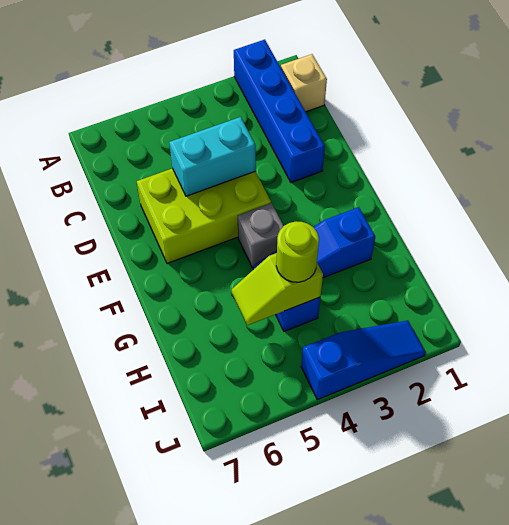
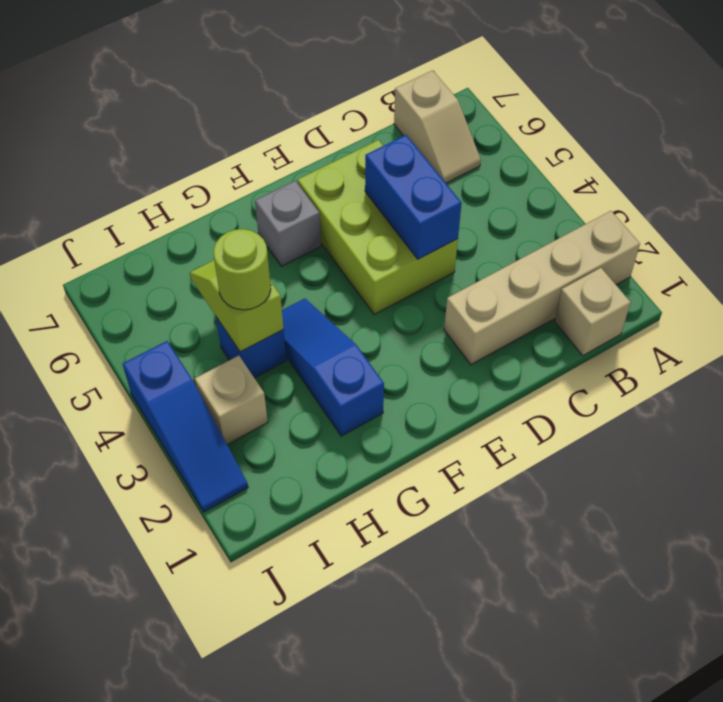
blue 1x4 brick [234,40,325,183] -> tan 1x4 brick [444,211,640,365]
none -> tan 1x2 slope [394,70,481,183]
cyan 1x2 brick [169,117,256,196] -> blue 1x2 brick [365,135,462,259]
grey 1x1 brick [238,203,283,268] -> grey 1x1 brick moved to [255,181,321,266]
none -> tan 1x1 brick [195,356,268,444]

